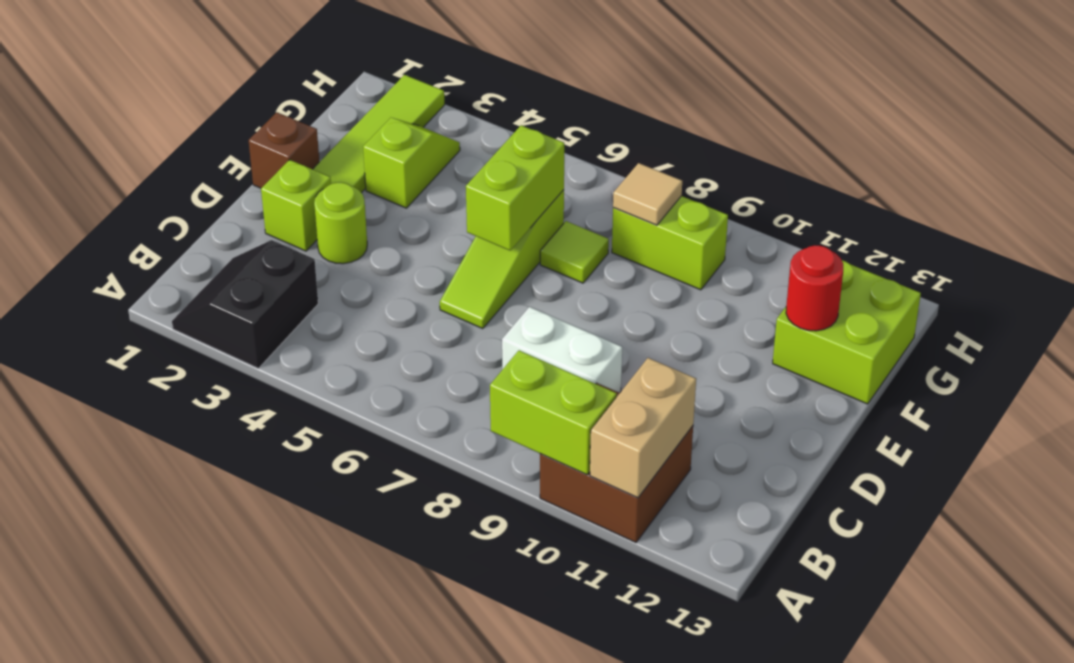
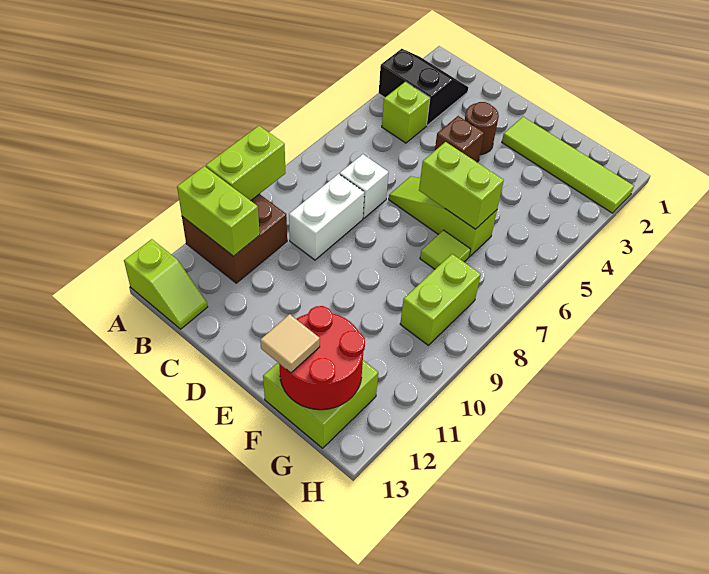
tan 1x2 brick [590,358,696,498] -> lime 1x2 brick [177,166,260,256]
none -> white 1x1 brick [340,154,389,218]
lime 1x1 brick [261,160,331,251] -> lime 1x1 brick moved to [382,82,430,143]
lime 1x1 round brick [314,183,367,264] -> brown 1x1 round brick [465,102,499,155]
brown 1x1 brick [249,112,319,188] -> brown 1x1 brick moved to [435,116,484,162]
lime 1x2 slope [363,118,460,208] -> lime 1x2 slope moved to [124,239,208,329]
red 1x1 round brick [786,245,843,331] -> red 2x2 round brick [279,306,365,410]
tan 1x1 tile [613,163,682,225] -> tan 1x1 tile moved to [260,314,320,373]

